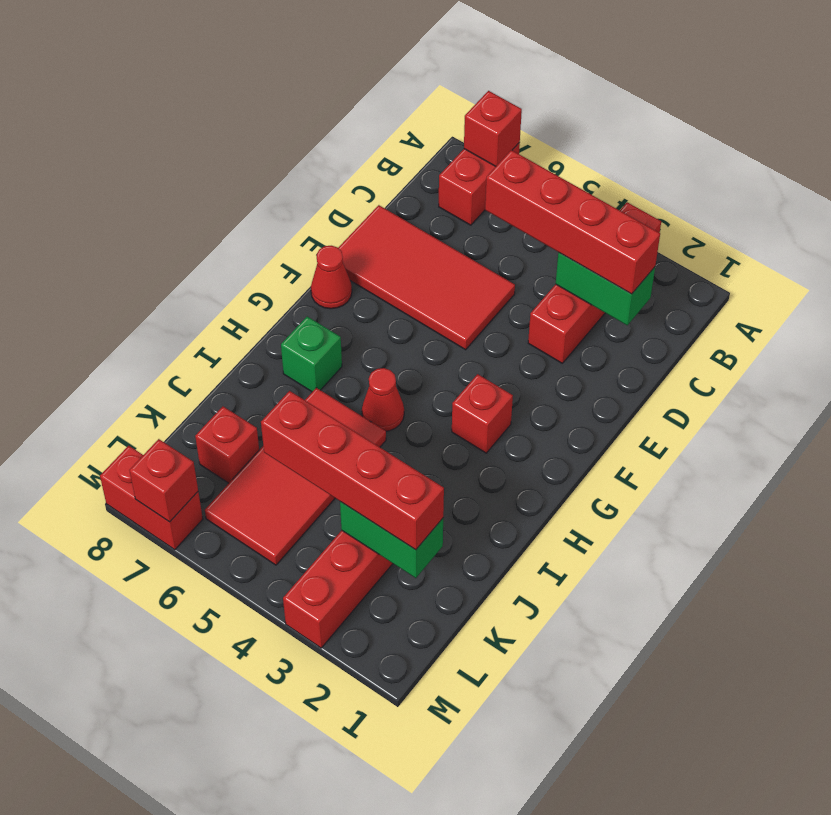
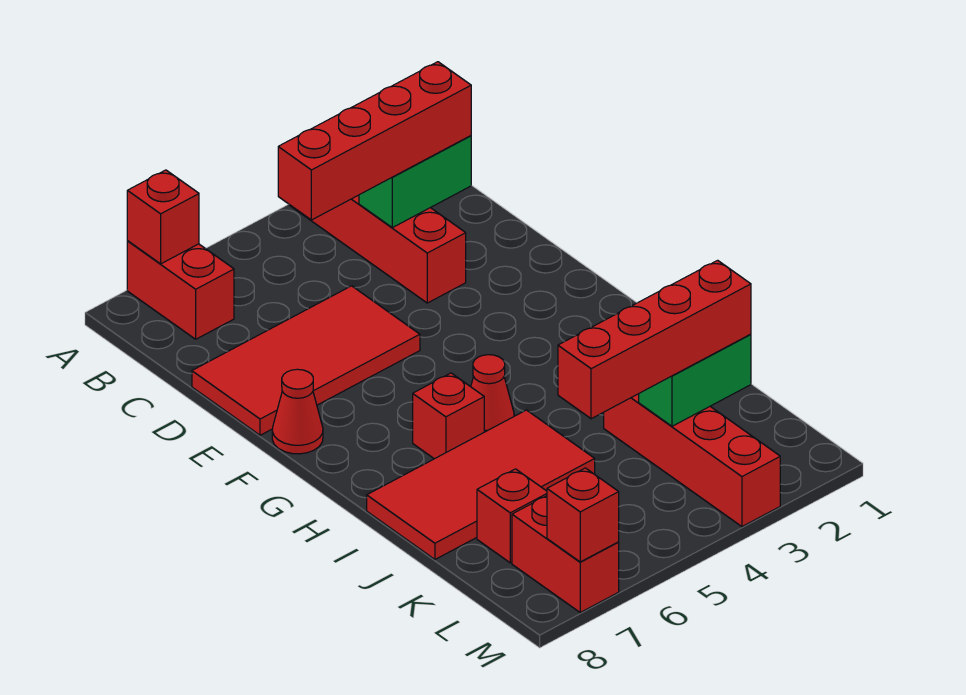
red 1x1 brick [452,374,513,453] -> red 1x1 brick moved to [413,373,484,459]
green 1x1 brick [281,317,342,392] -> none
red 2x4 tile [205,388,386,565] -> red 2x4 tile turned to [367,410,595,559]
red 1x2 brick [100,446,203,550] -> red 1x2 brick turned to [512,496,619,612]

